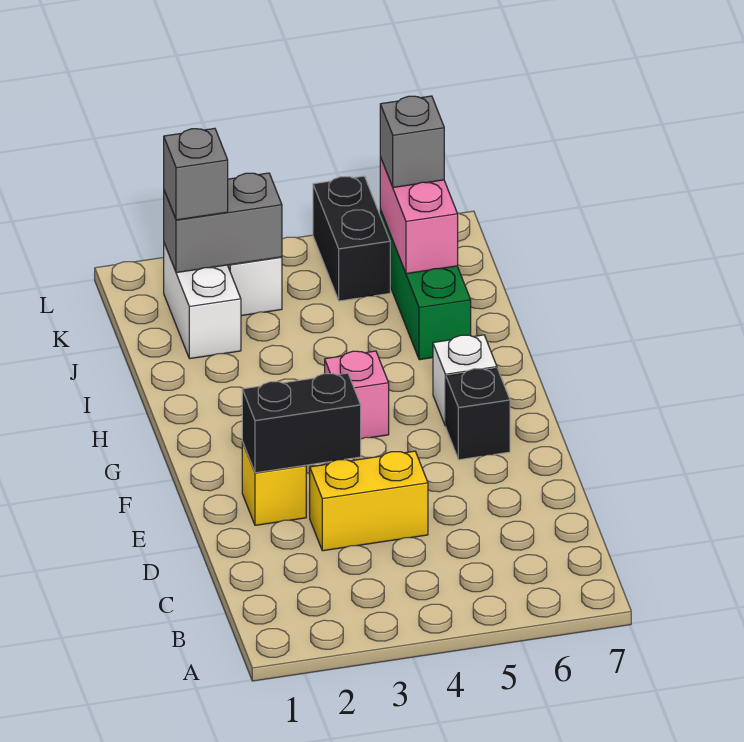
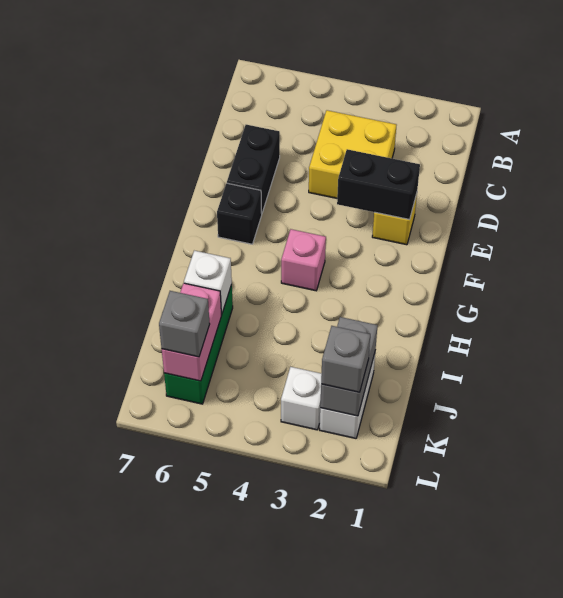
yellow 1x2 brick [310,451,428,551] -> yellow 2x2 brick [309,110,396,198]
white 1x1 brick [433,335,497,426] -> white 1x1 brick moved to [184,251,232,314]
grey 1x2 brick [164,173,282,273] -> grey 1x2 brick turned to [320,317,378,416]
black 1x2 brick [313,176,390,301] -> black 1x2 brick moved to [227,125,280,213]

